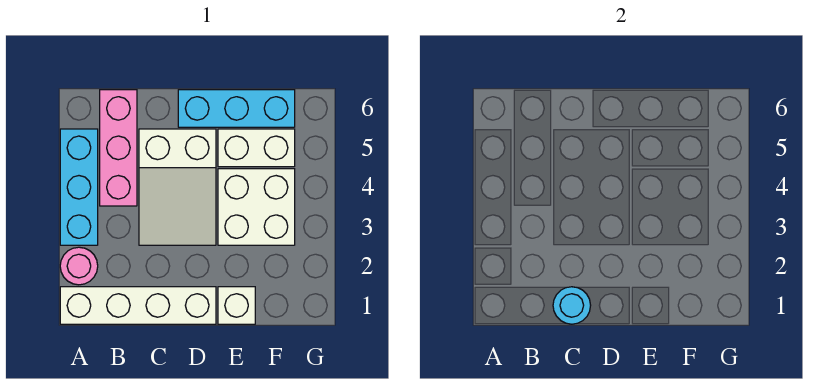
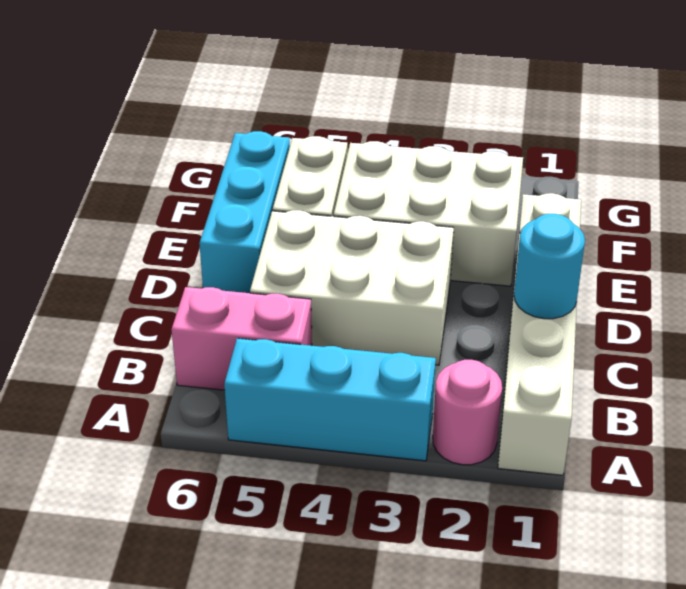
pink 1x3 brick [100,90,137,206] -> pink 1x2 brick [171,287,312,390]
white 2x3 slope [139,129,216,245] -> white 2x3 brick [250,210,454,365]
white 2x2 brick [218,169,295,245] -> white 2x3 brick [334,141,523,286]

